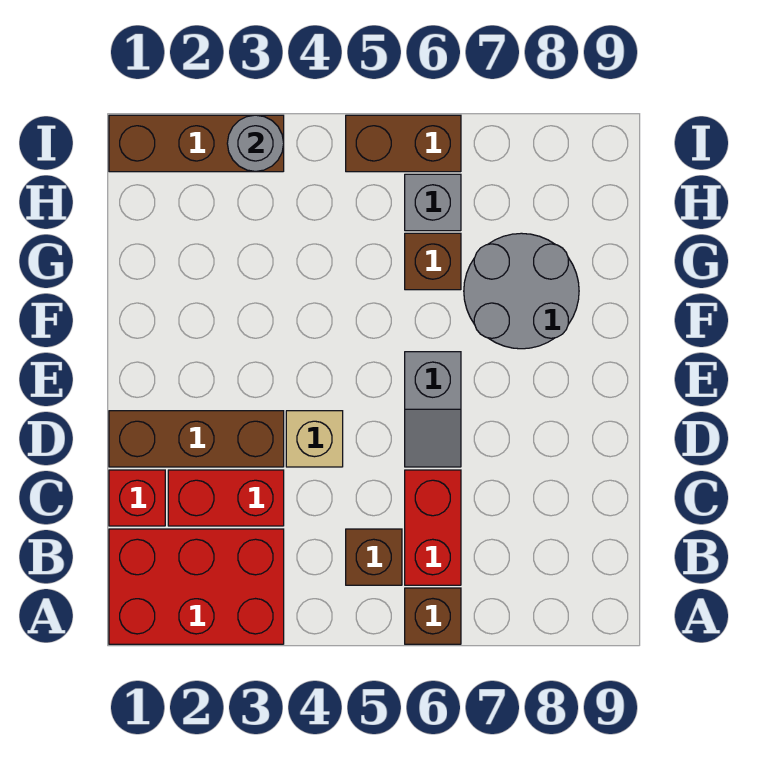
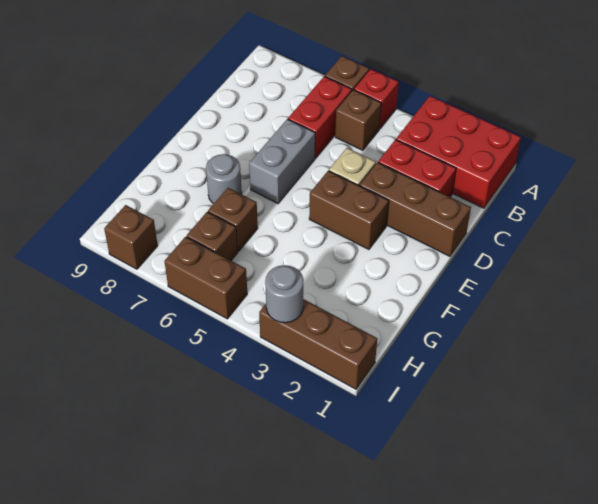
red 1x1 brick [109,470,165,526] -> red 1x1 brick moved to [354,69,399,129]
grey 1x2 slope [405,352,461,467] -> grey 1x2 brick [249,119,315,203]
none -> brown 1x2 brick [309,171,389,249]
grey 2x2 round brick [464,233,579,349] -> grey 1x1 round brick [206,154,242,204]
grey 1x1 brick [405,174,461,231] -> brown 1x1 brick [187,212,238,260]
none -> brown 1x1 brick [104,205,158,269]

